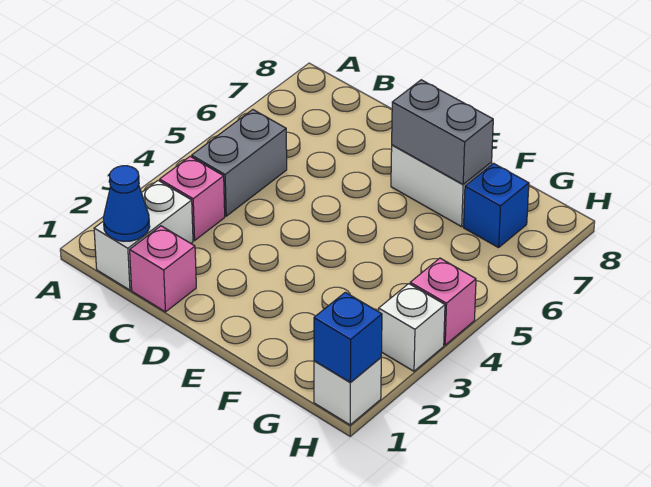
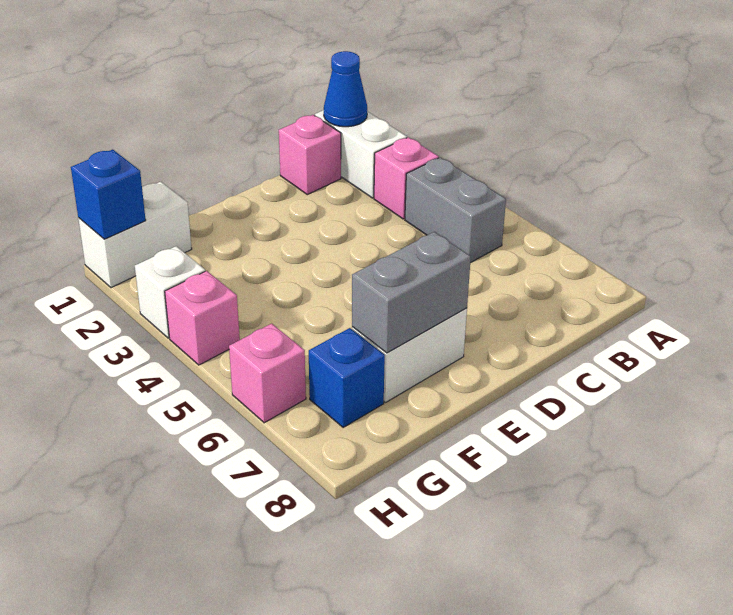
white 1x1 brick [314,358,381,425] -> white 1x2 brick [78,182,192,288]
none -> pink 1x1 brick [229,324,306,423]

